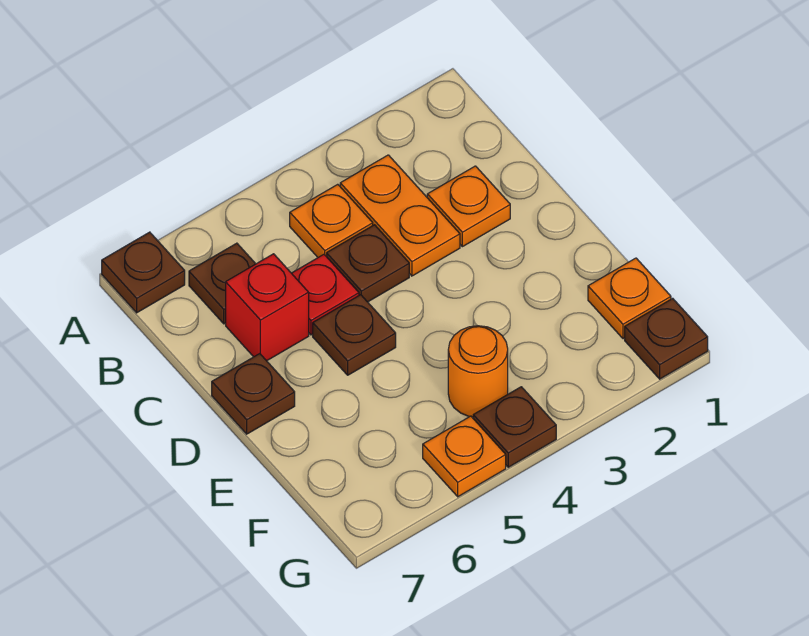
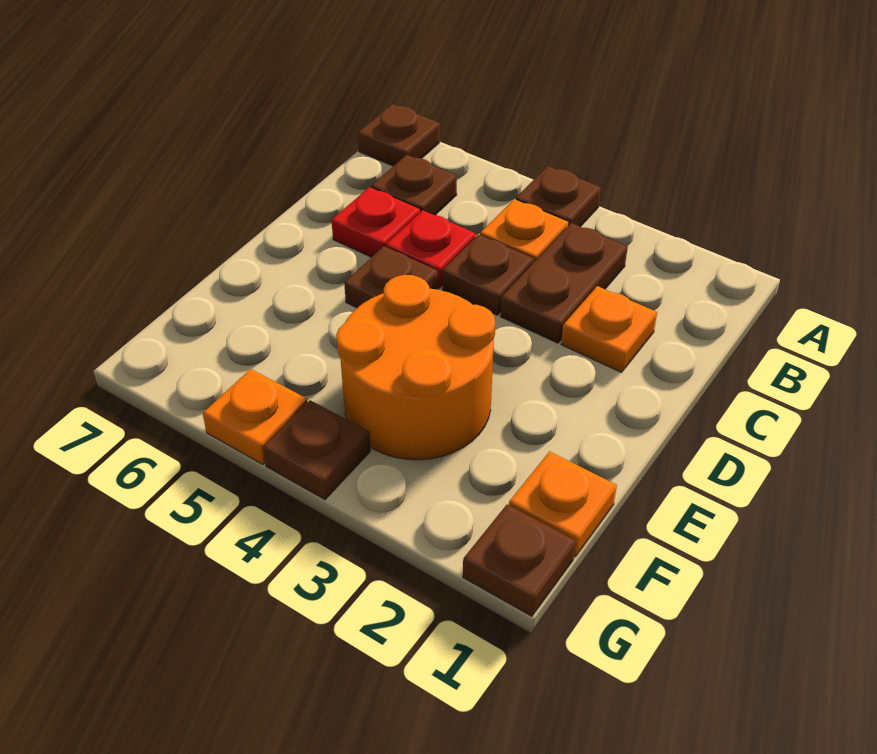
orange 1x2 plate [340,155,460,276] -> brown 1x2 plate [500,223,628,343]
red 1x1 brick [226,254,309,361] -> red 1x1 plate [331,187,420,257]
brown 1x1 plate [212,354,295,434] -> brown 1x1 plate moved to [516,166,601,227]
orange 1x1 round brick [448,326,508,417] -> orange 2x2 round brick [336,275,496,460]

